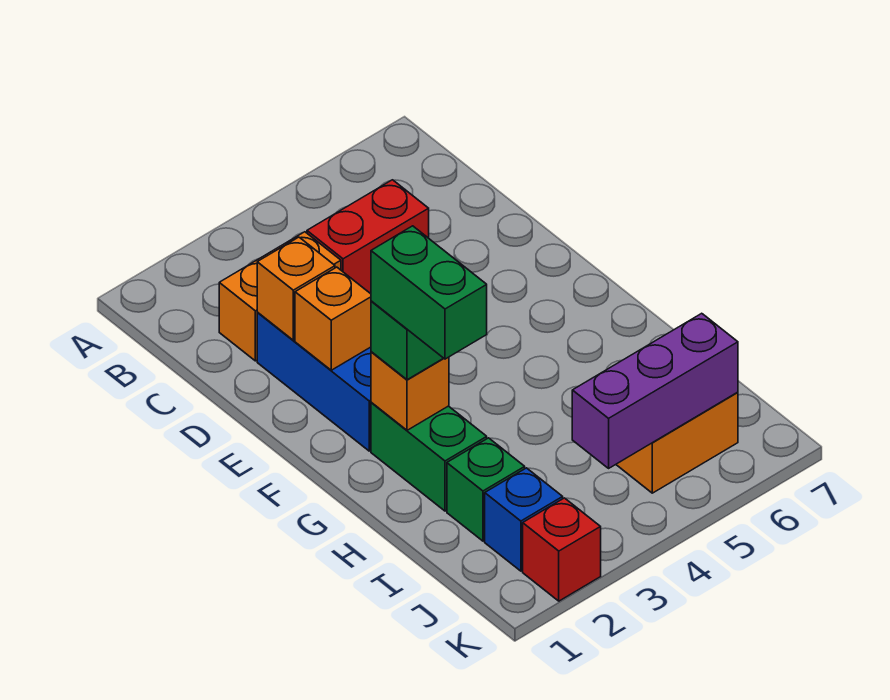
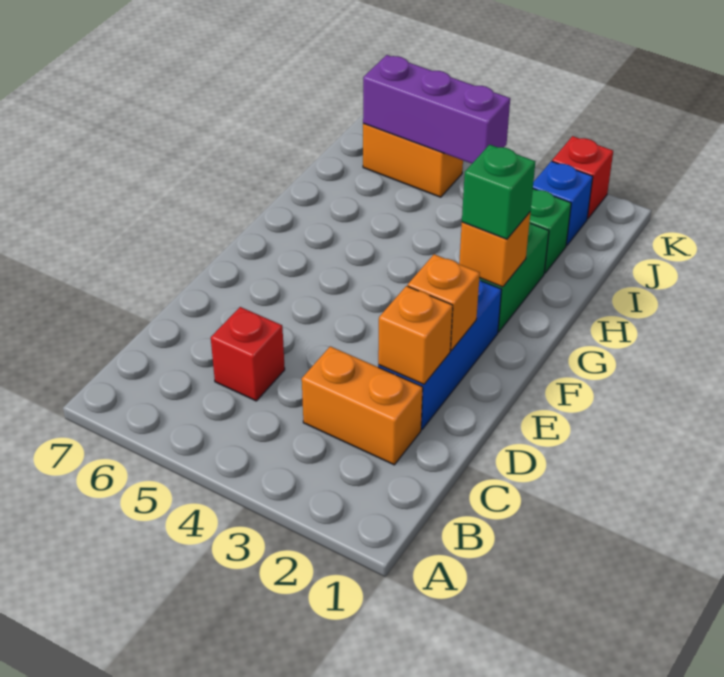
red 1x2 brick [307,180,429,293] -> red 1x1 brick [211,307,285,401]
green 1x2 brick [371,226,487,359] -> none

